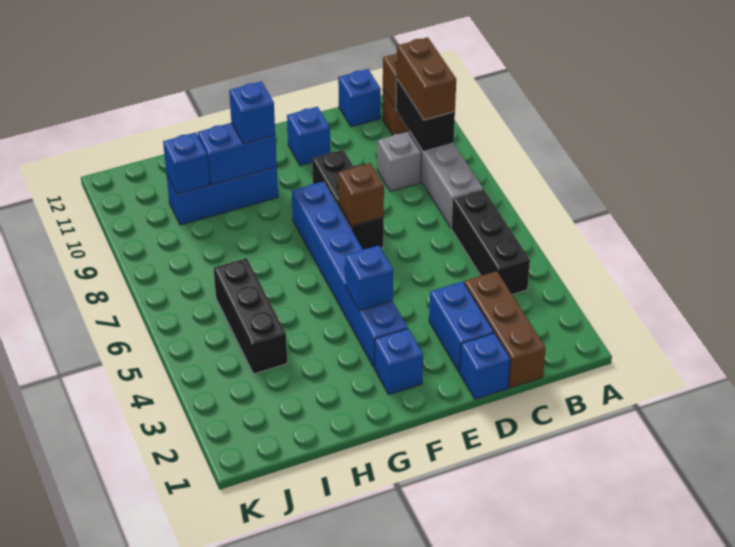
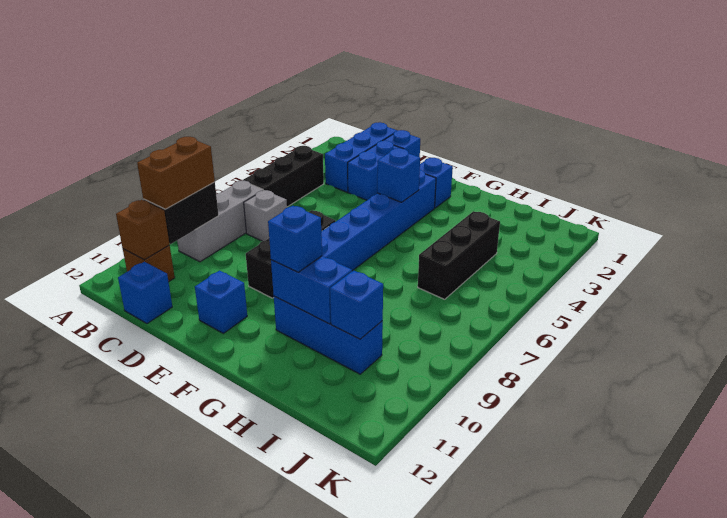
brown 1x3 brick [464,271,546,388] -> blue 1x3 brick [325,122,397,192]
grey 1x1 brick [377,132,421,192] -> grey 1x1 brick moved to [244,190,287,241]
brown 1x1 brick [338,163,384,226] -> none

